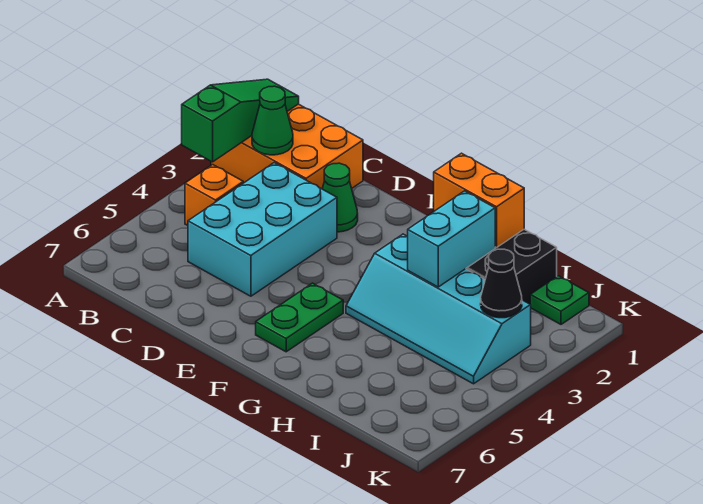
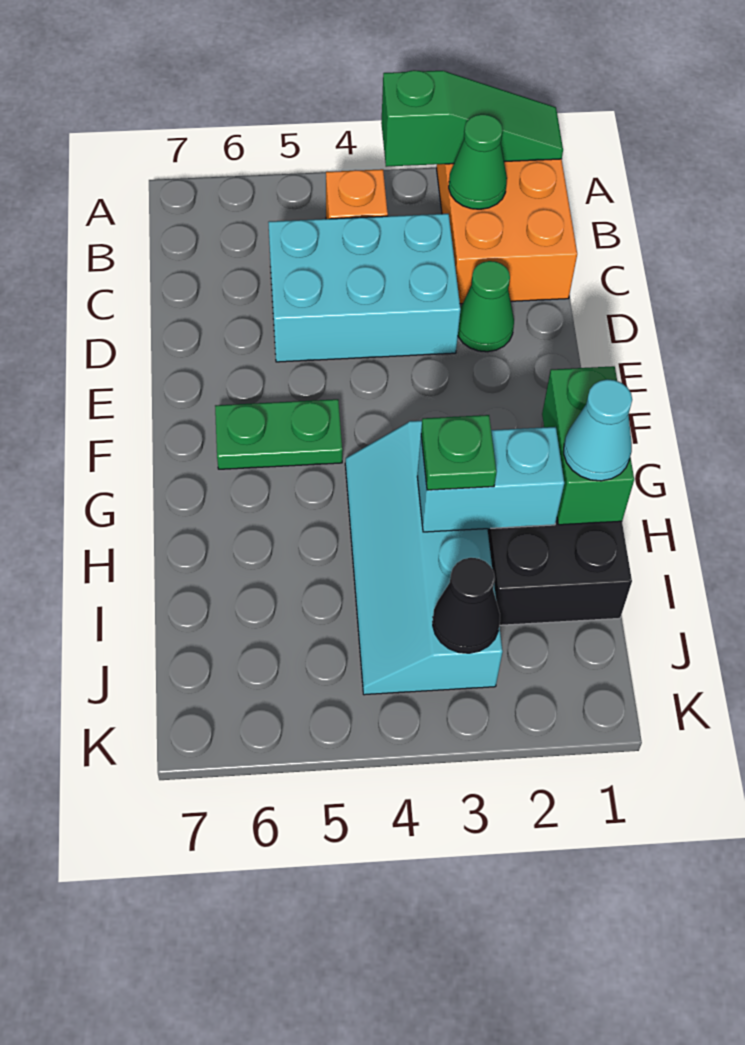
orange 1x2 brick [434,153,524,248] -> green 1x2 brick [542,366,634,525]
none -> cyan 1x1 cone [564,379,632,481]
green 1x1 plate [530,276,589,324] -> green 1x1 plate moved to [421,415,496,490]

